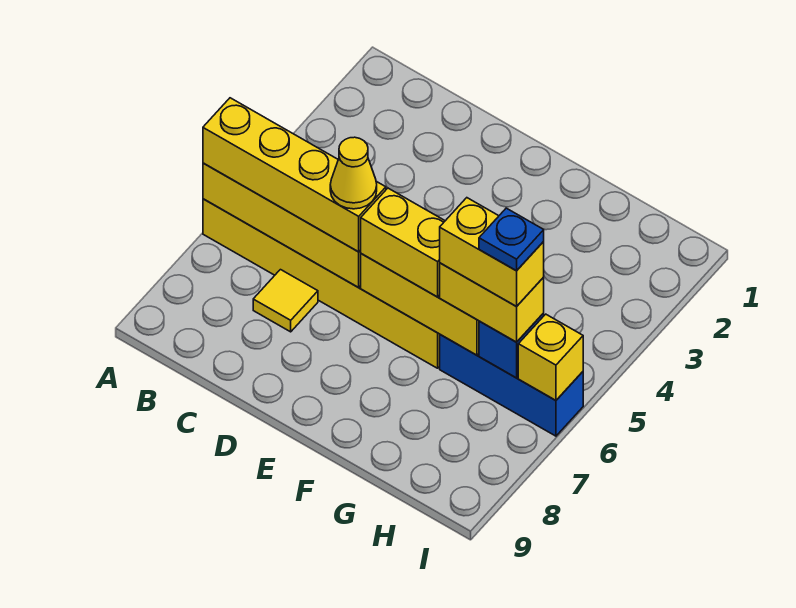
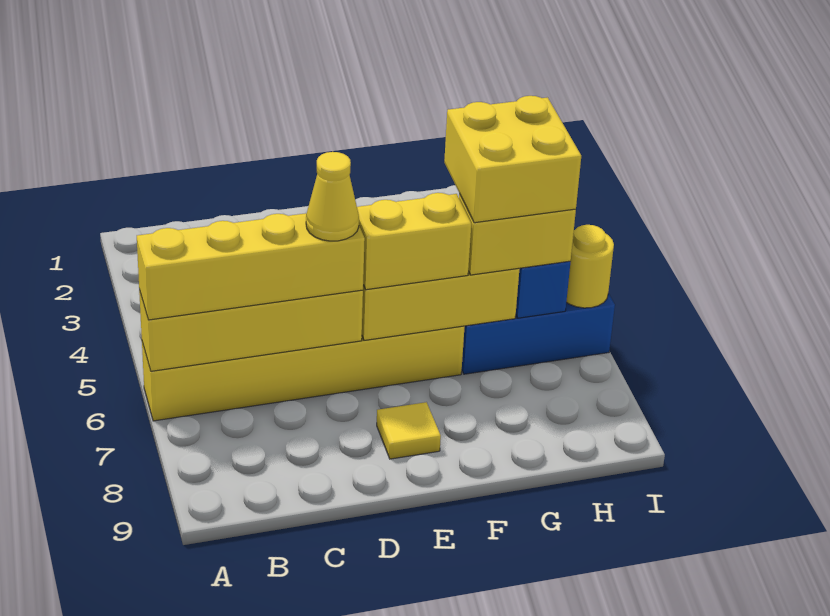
yellow 1x1 tile [253,270,318,332] -> yellow 1x1 tile moved to [377,402,441,459]
yellow 1x2 brick [440,198,544,307] -> yellow 2x2 brick [444,96,581,223]
blue 1x1 plate [479,208,544,271] -> none
yellow 1x1 brick [518,314,583,400] -> yellow 1x1 round brick [566,225,614,308]

